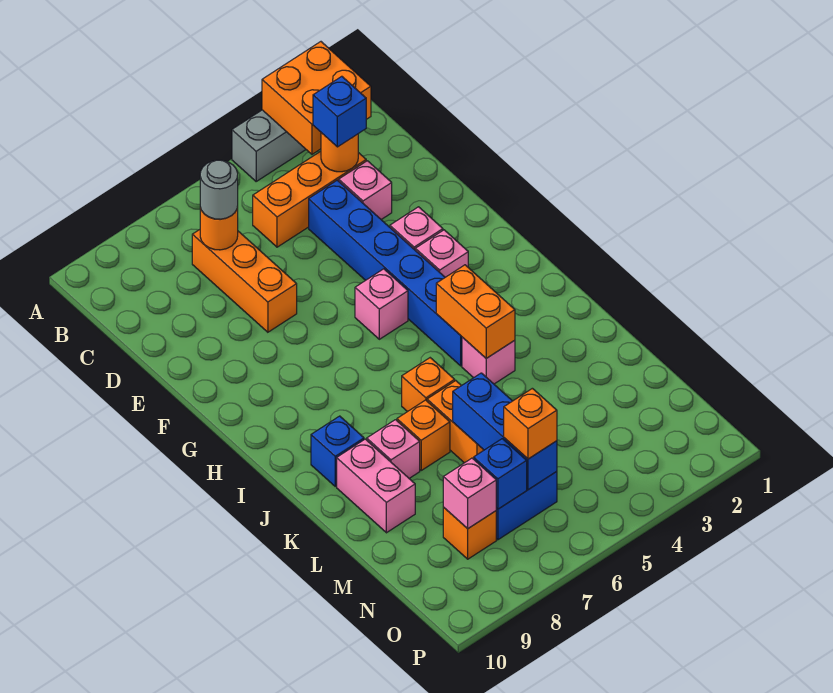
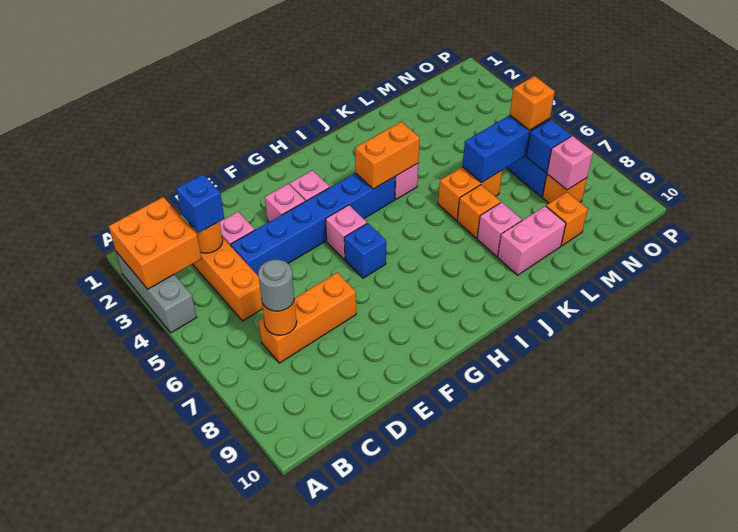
orange 1x1 brick [402,358,455,412] -> orange 1x1 brick moved to [546,192,588,246]
blue 1x1 brick [311,416,364,486] -> blue 1x1 brick moved to [344,223,386,278]

